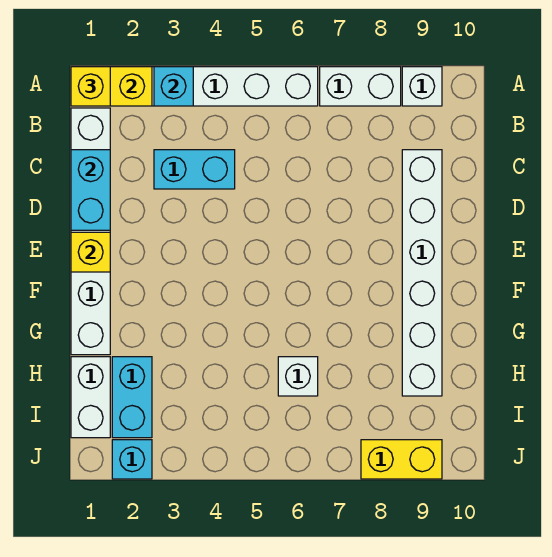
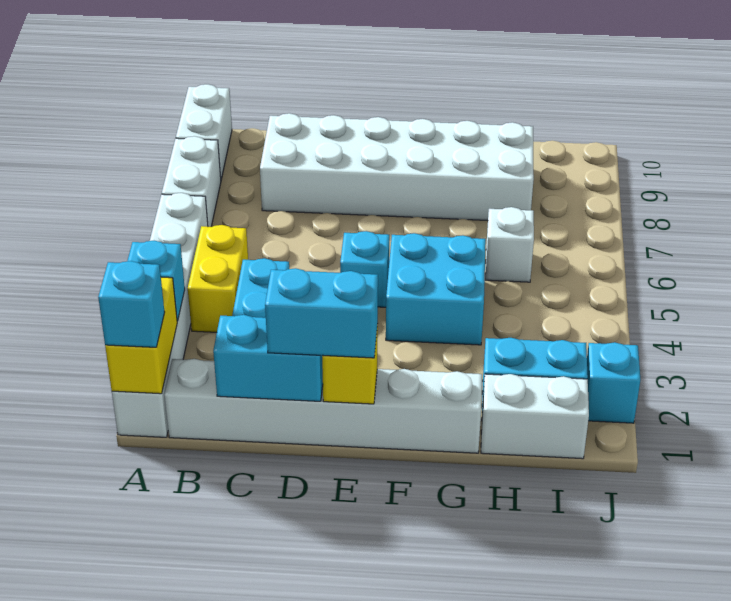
yellow 1x1 brick [71,67,110,106] -> cyan 1x1 brick [98,261,165,347]
white 1x1 brick [402,67,442,106] -> white 1x2 brick [176,84,232,179]
white 1x6 brick [402,150,442,396] -> white 2x6 brick [260,113,534,221]
none -> cyan 1x2 brick [265,268,378,358]
none -> cyan 1x1 brick [340,231,389,307]
none -> cyan 2x2 brick [386,233,486,345]
yellow 1x2 brick [361,440,442,479] -> yellow 1x2 brick moved to [188,225,248,332]

